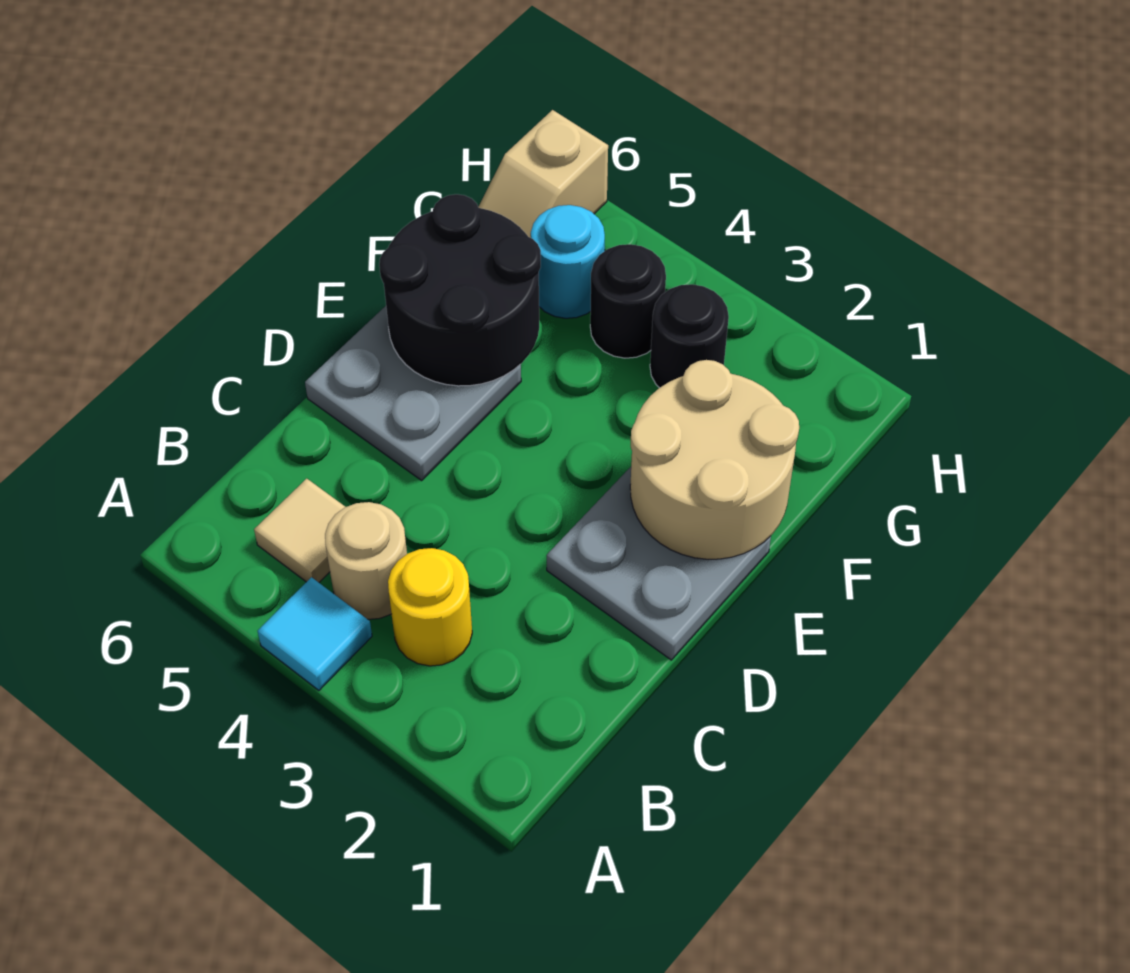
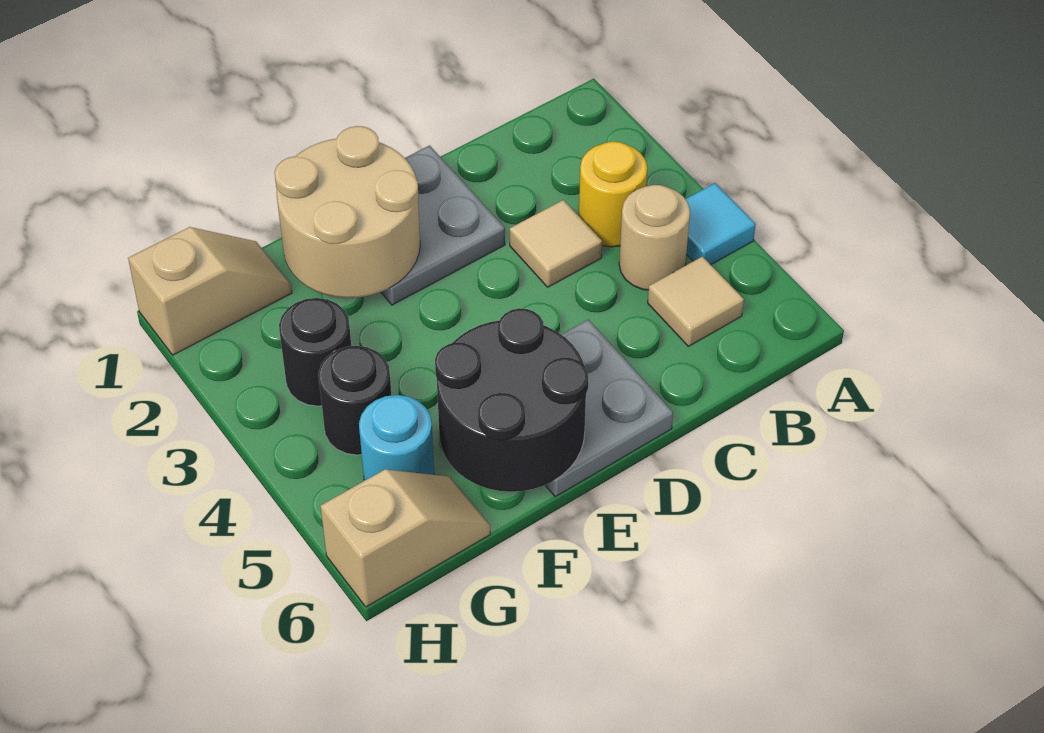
none -> tan 1x1 tile [510,200,602,287]
none -> tan 1x2 slope [128,227,292,355]

